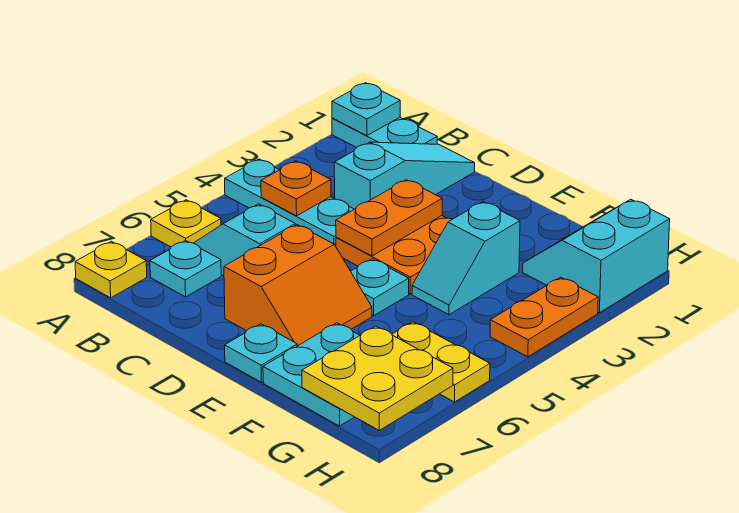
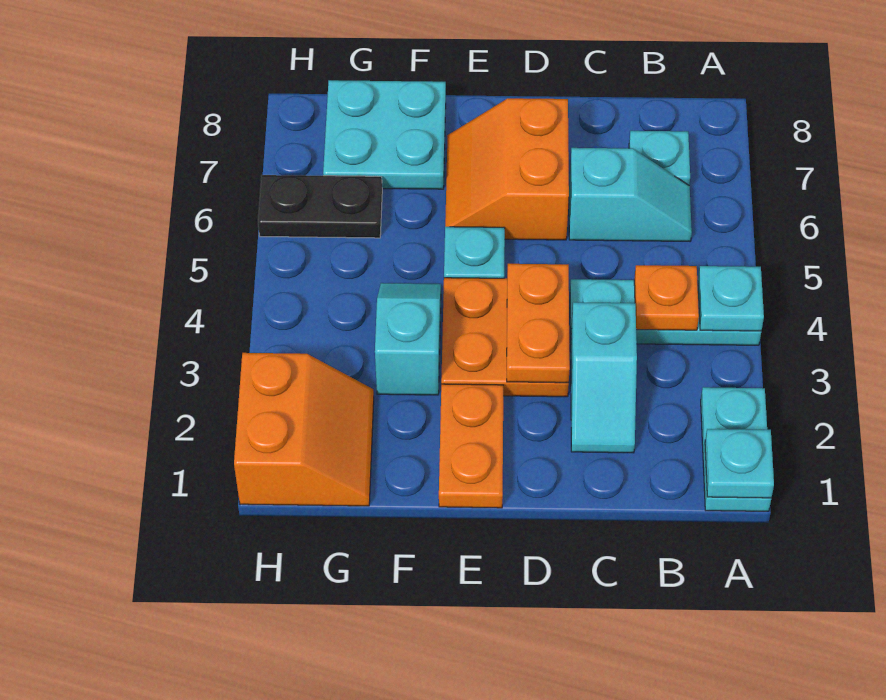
cyan 1x2 plate [332,117,437,148] -> cyan 1x2 plate turned to [701,387,771,511]
yellow 1x1 plate [151,200,221,247] -> none
yellow 1x1 plate [75,241,147,298] -> none
cyan 1x3 slope [334,142,475,209] -> cyan 1x2 slope [570,302,637,453]
cyan 1x1 plate [225,324,297,382] -> cyan 1x1 plate moved to [698,266,764,331]
cyan 2x2 slope [523,199,670,313] -> orange 2x2 slope [234,353,374,506]
yellow 1x2 plate [392,322,490,402] -> black 1x2 plate [258,175,382,238]
yellow 2x2 plate [302,326,453,430] -> none
orange 1x2 plate [490,277,598,357] -> orange 1x2 plate moved to [439,384,503,508]

